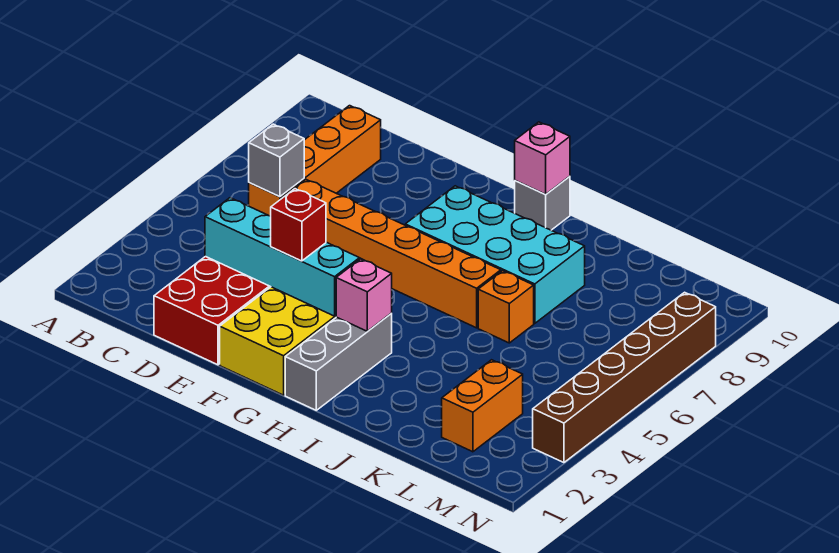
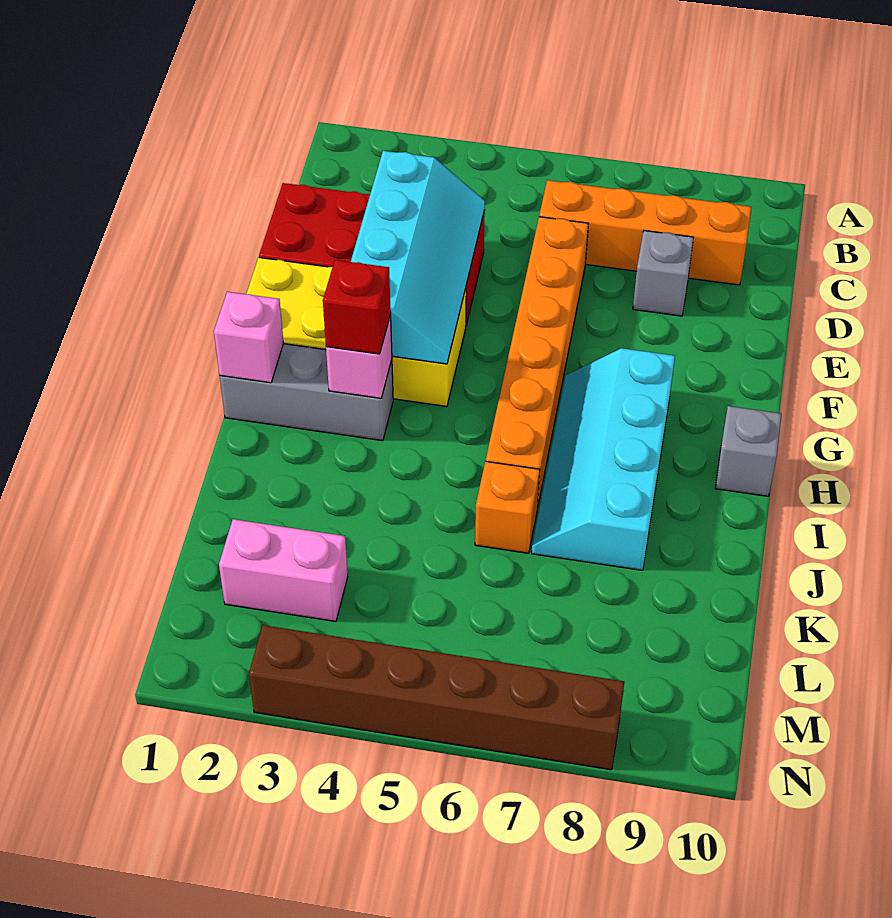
grey 1x1 brick [249,124,304,197] -> grey 1x1 brick moved to [633,231,694,316]
red 1x1 brick [271,189,326,261] -> red 1x1 brick moved to [323,260,391,354]
cyan 2x4 brick [405,186,585,323] -> cyan 2x4 slope [532,348,675,570]
pink 1x1 brick [515,122,570,194] -> pink 1x1 brick moved to [214,292,284,383]
orange 1x2 brick [442,360,523,452] -> pink 1x2 brick [219,519,348,622]

